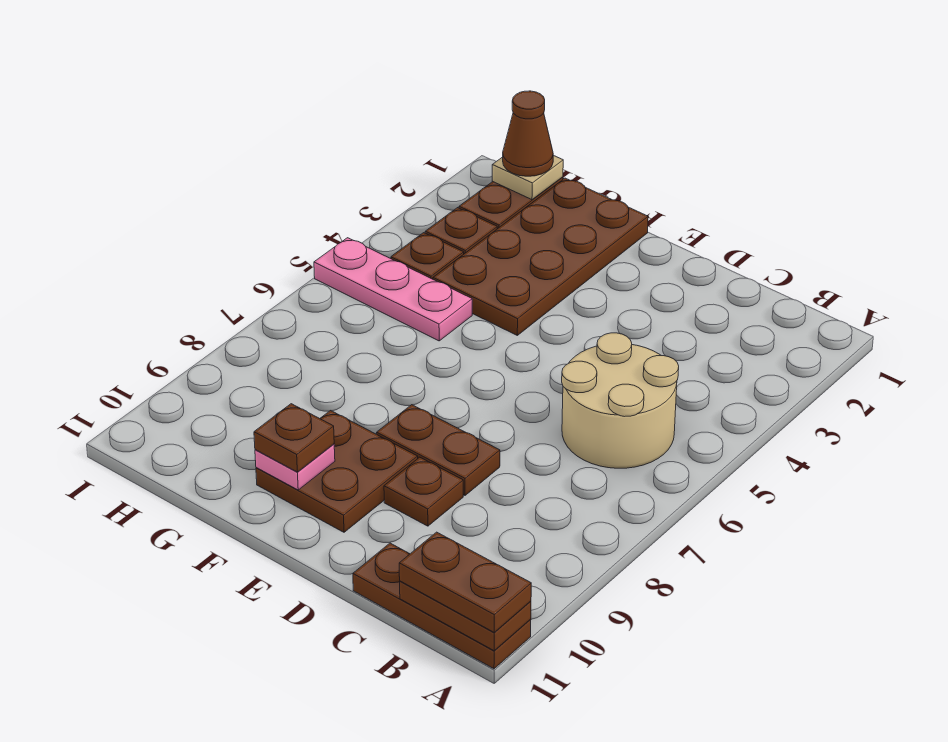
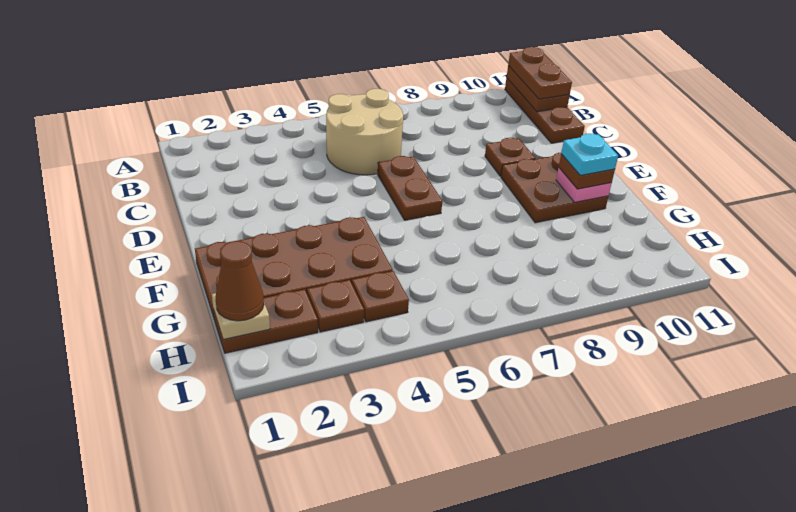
brown 1x2 plate [377,405,500,495] -> brown 1x2 plate moved to [378,156,442,220]
none -> cyan 1x1 plate [561,134,618,175]
pink 1x3 plate [314,238,472,341] -> none

